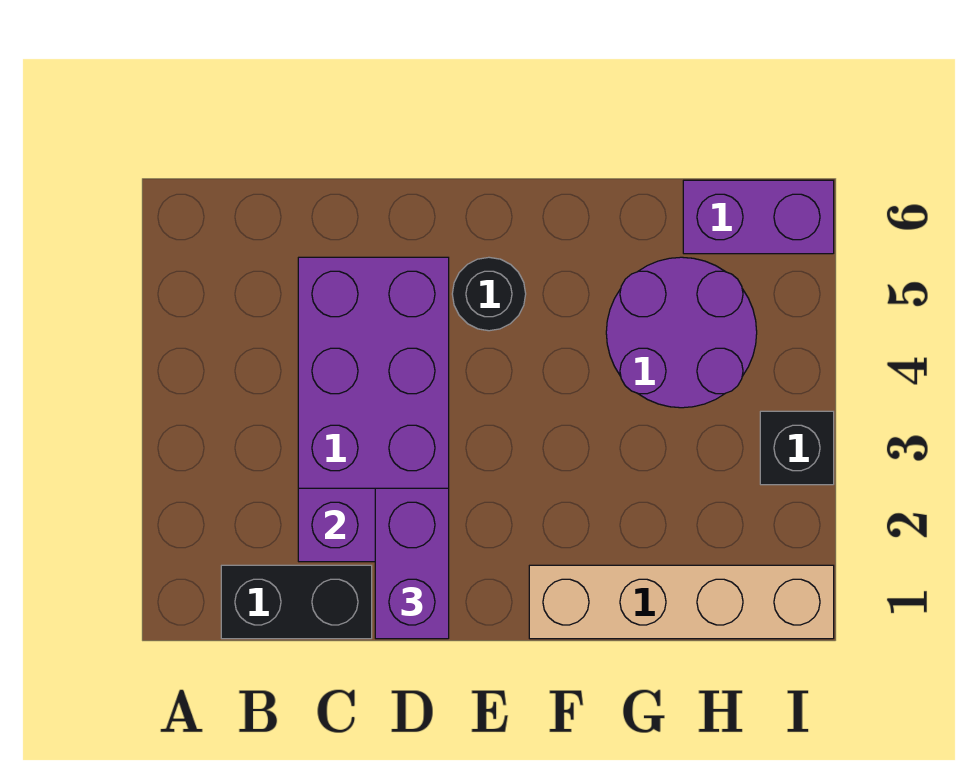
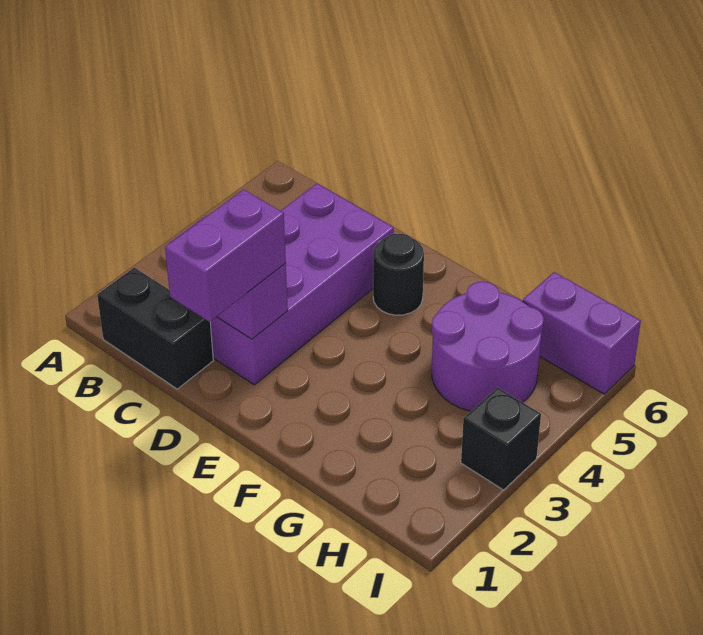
tan 1x4 brick [529,565,834,639] -> none

